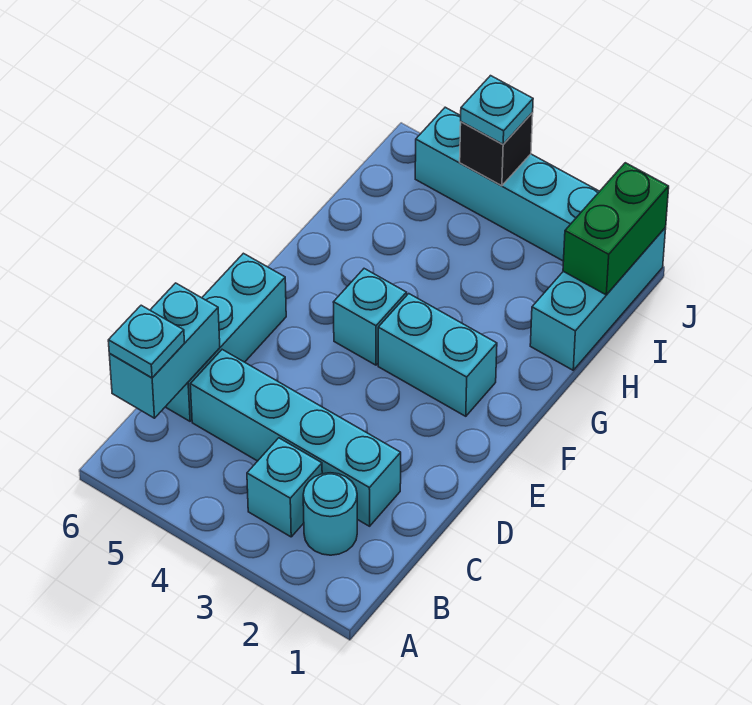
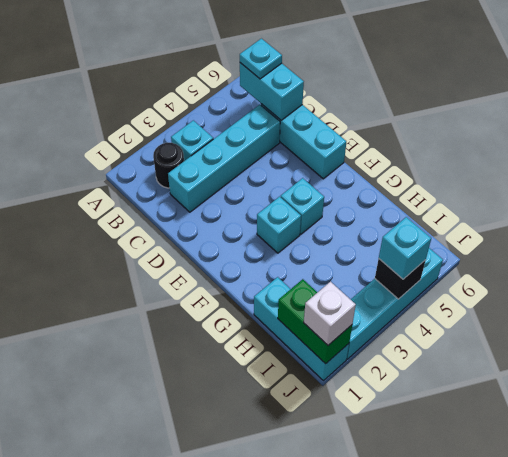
cyan 1x1 round brick [303,473,357,555] -> black 1x1 round brick [153,143,184,188]
cyan 1x2 brick [378,294,497,416] -> cyan 1x1 brick [257,197,301,253]
none -> white 1x1 brick [304,281,356,345]
cyan 1x1 plate [461,76,533,144] -> cyan 1x1 brick [379,217,431,279]

